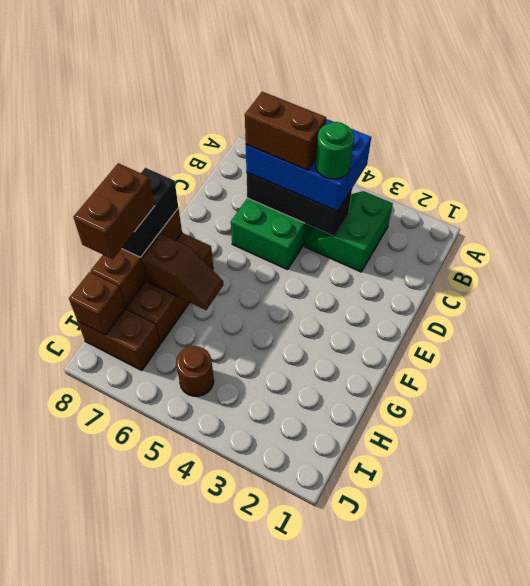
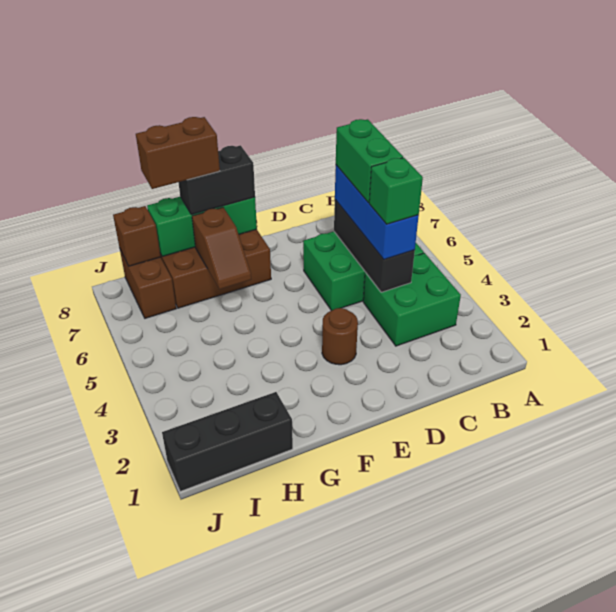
green 2x2 slope [304,191,393,272] -> green 2x2 brick [363,253,461,346]
blue 2x3 brick [246,119,371,211] -> blue 1x3 brick [335,165,419,260]
green 1x1 round brick [316,122,354,179] -> green 1x1 brick [369,158,423,224]
brown 1x2 brick [245,92,326,170] -> green 1x2 brick [336,119,403,203]
brown 1x3 brick [91,208,182,308] -> green 1x3 brick [147,197,257,256]
none -> black 1x3 brick [162,392,293,492]
brown 1x1 round brick [176,346,214,396] -> brown 1x1 round brick moved to [322,308,358,365]

